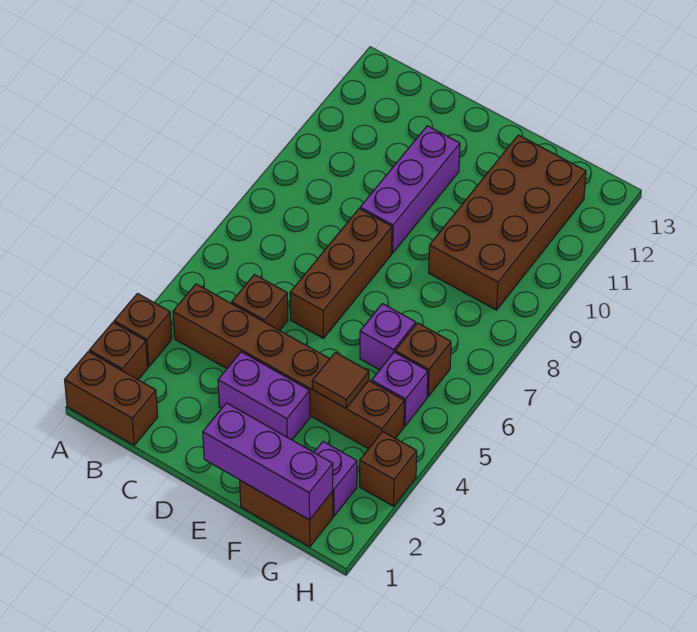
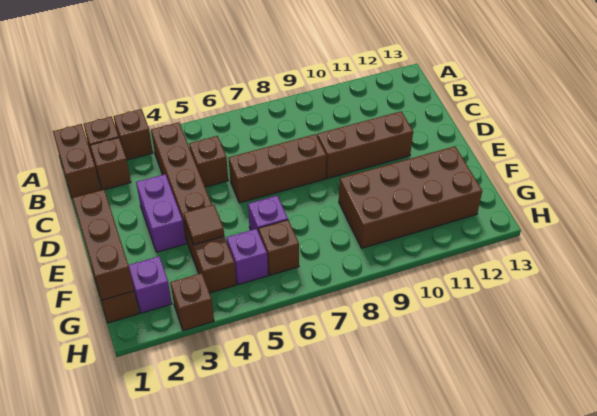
none -> brown 1x1 brick [90,138,131,190]
purple 1x3 brick [360,126,460,253] -> brown 1x3 brick [317,111,413,179]
purple 1x3 brick [203,403,333,520] -> brown 1x3 brick [73,190,134,300]

